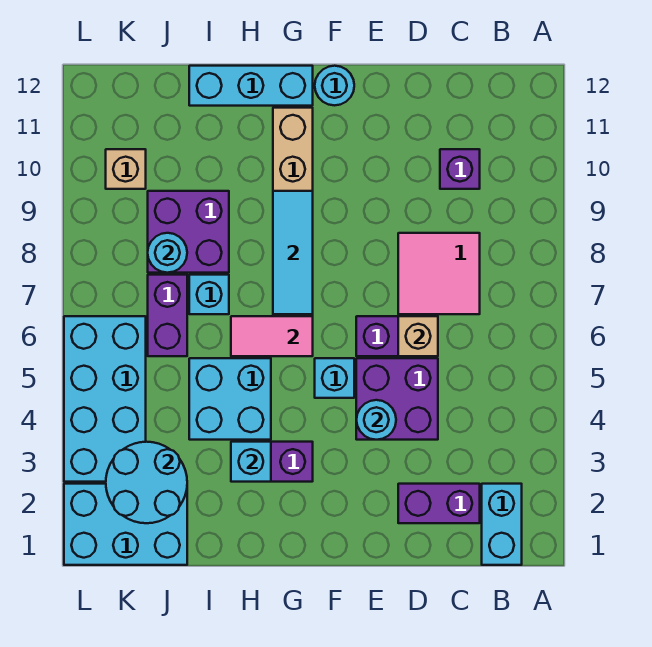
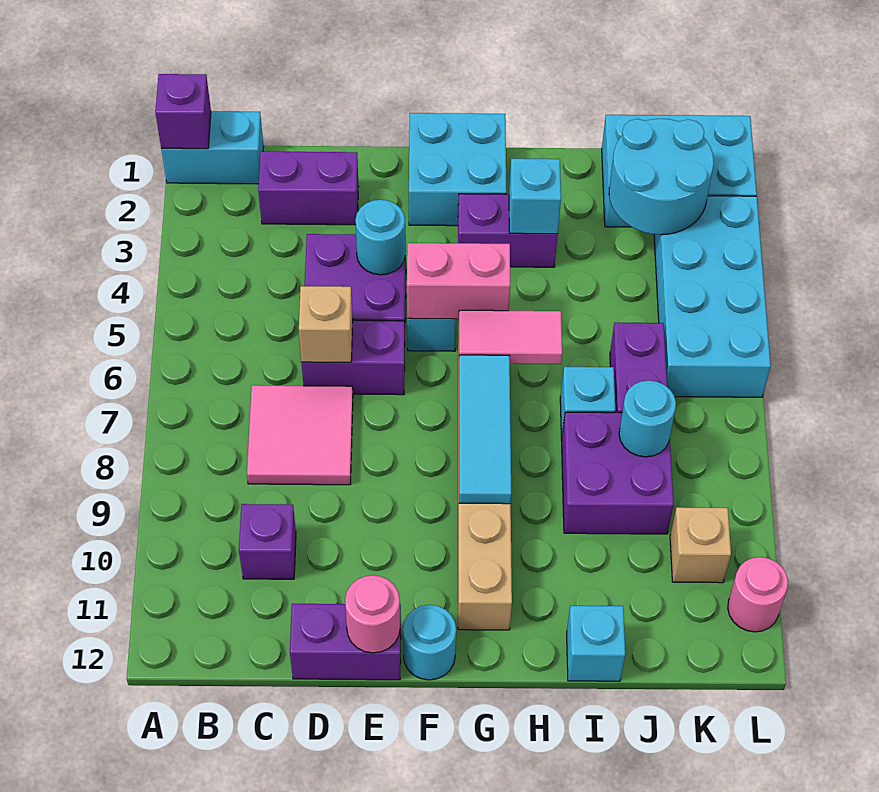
none -> purple 1x1 brick [155,74,211,149]
cyan 1x2 brick [482,484,522,565] -> cyan 1x2 brick turned to [161,111,264,184]
none -> purple 1x2 brick [290,604,401,680]
none -> pink 1x1 round brick [345,575,400,653]
none -> pink 1x2 brick [407,243,510,319]
cyan 1x3 brick [189,66,313,106] -> cyan 1x1 brick [567,606,625,681]
cyan 2x2 brick [189,358,271,440] -> cyan 2x2 brick moved to [409,113,506,226]
none -> pink 1x1 round brick [728,557,788,632]

